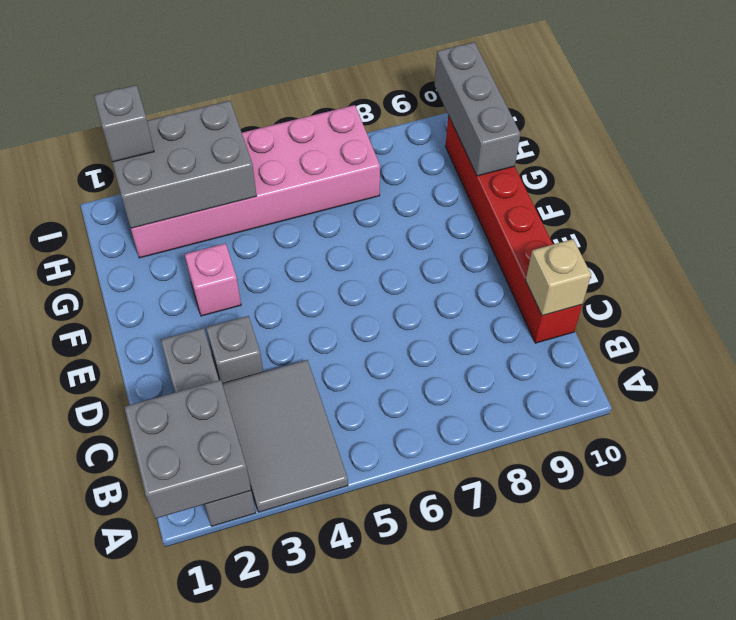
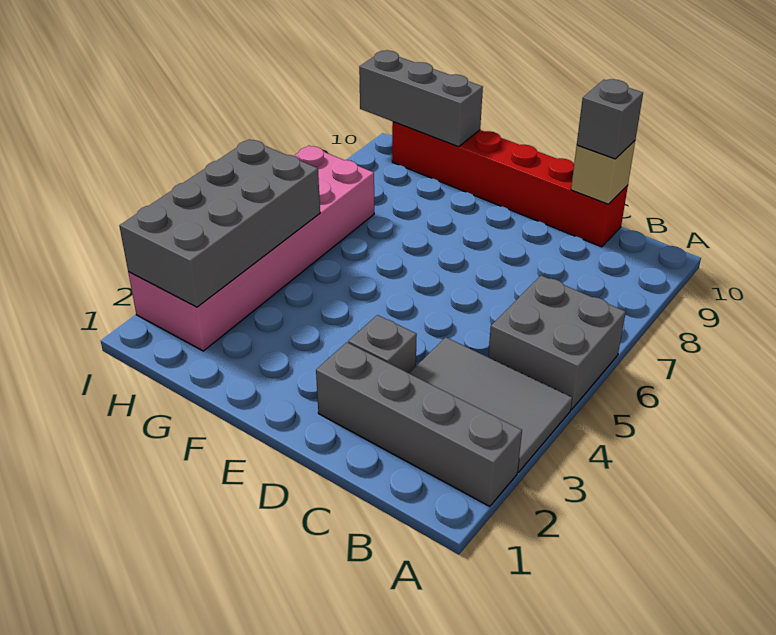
grey 2x2 brick [124,380,251,519] -> grey 2x2 brick moved to [488,275,626,410]
pink 1x1 brick [185,243,241,316] -> none
grey 2x3 brick [112,101,256,228] -> grey 2x4 brick [119,139,320,307]
grey 1x1 brick [94,85,154,162] -> grey 1x1 brick moved to [577,79,643,159]

